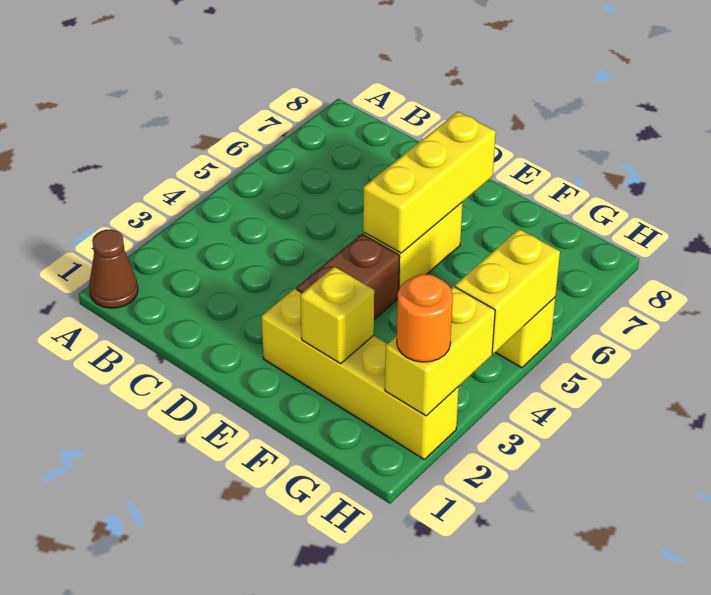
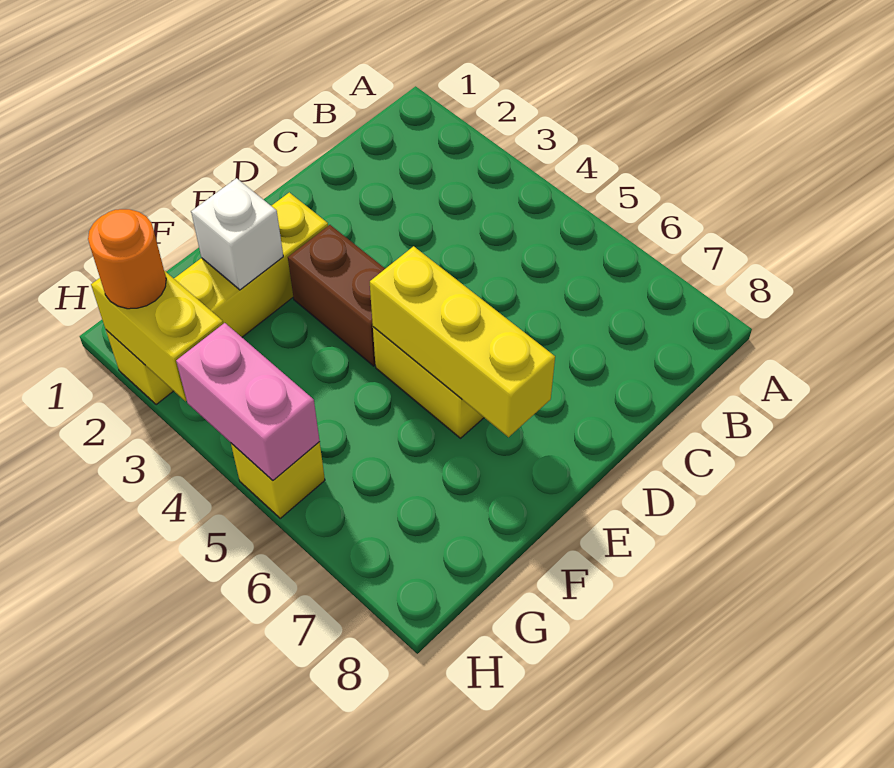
brown 1x1 cone [89,230,138,308] -> none
yellow 1x1 brick [300,267,374,363] -> white 1x1 brick [191,178,283,290]
yellow 1x2 brick [455,229,560,354] -> pink 1x2 brick [176,323,320,480]

